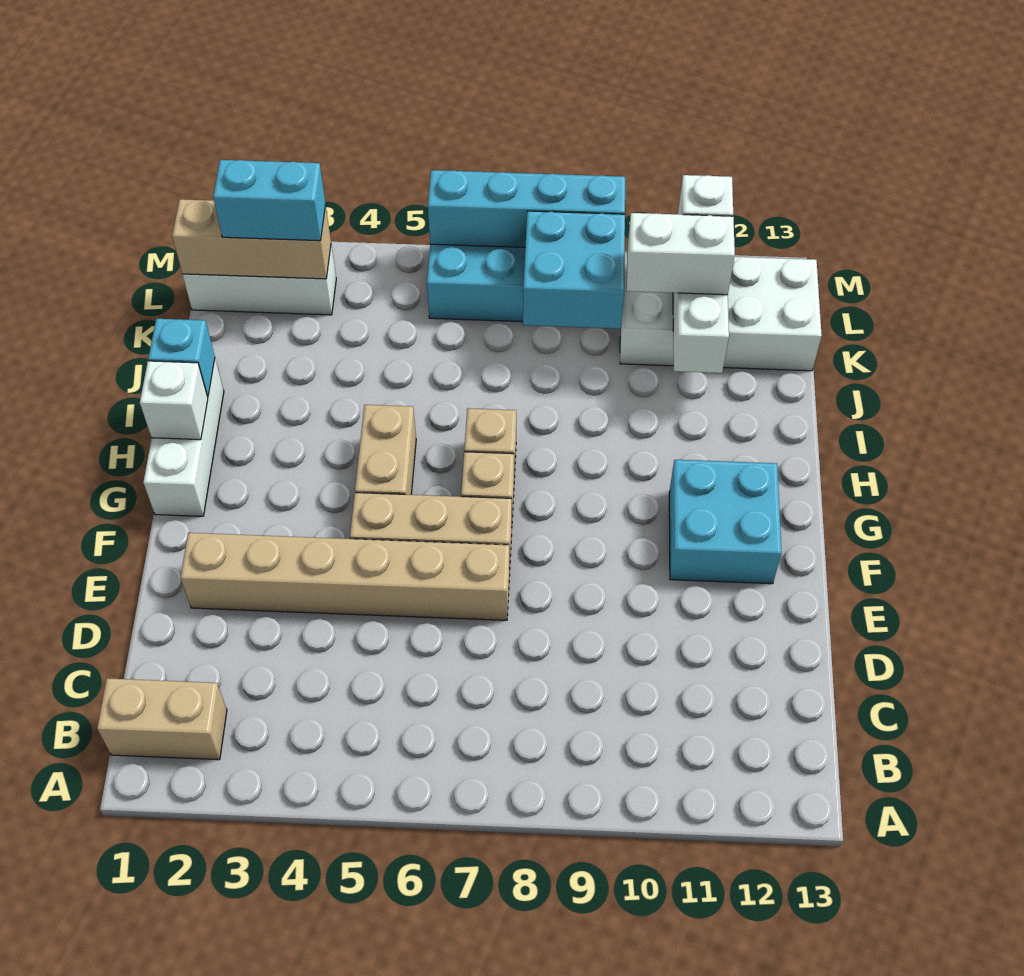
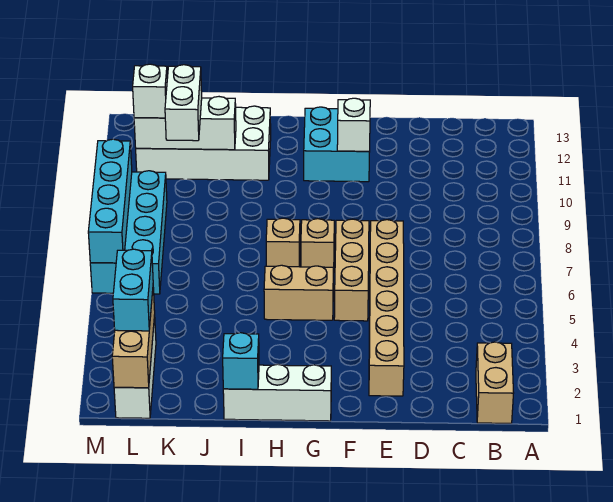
white 1x1 brick [140,361,208,440] -> white 1x1 brick moved to [337,98,370,151]
cyan 2x2 brick [523,211,625,329] -> none
white 2x4 brick [620,253,822,371] -> white 2x4 brick turned to [136,106,271,180]

